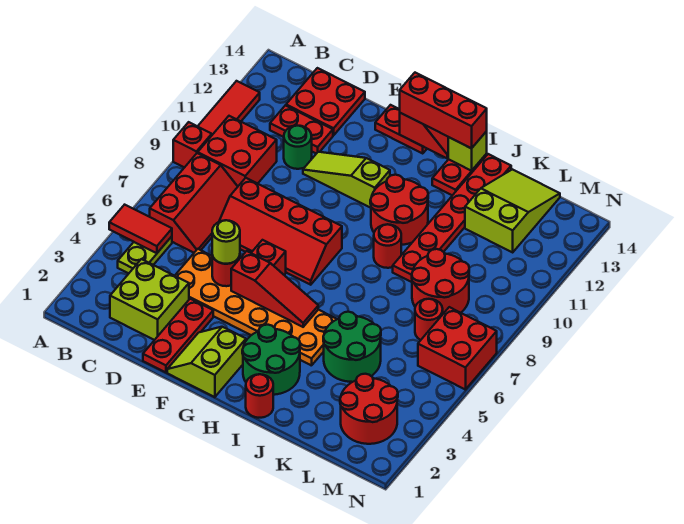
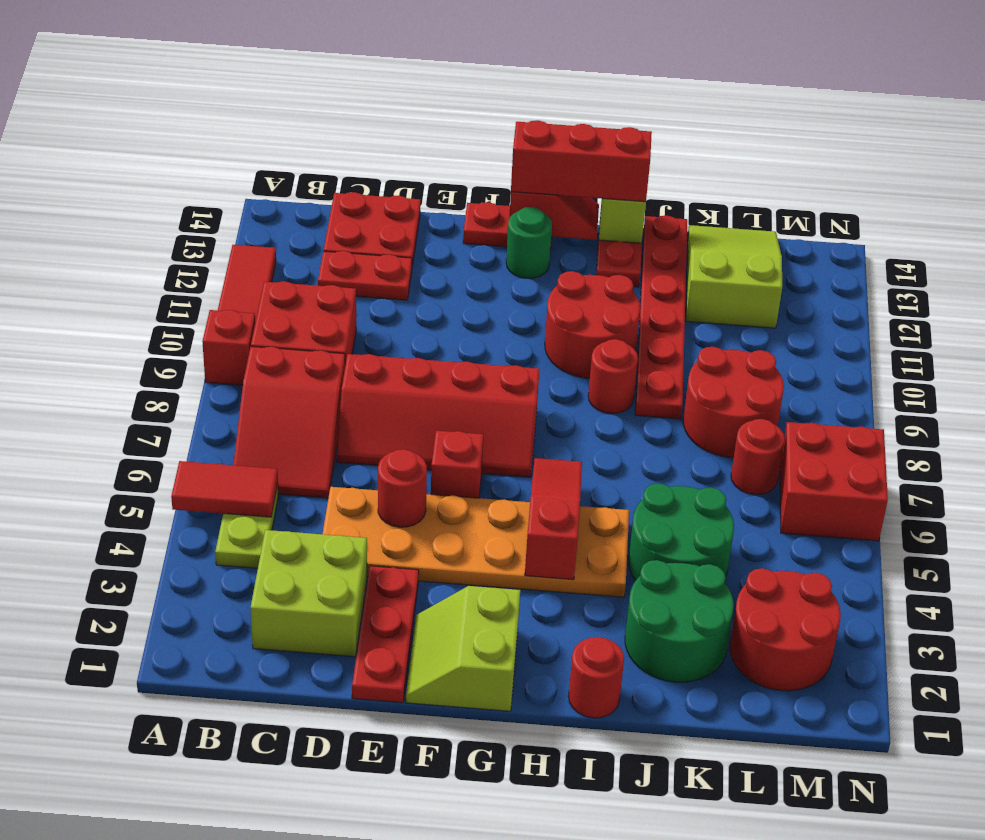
red 2x3 slope [150,153,238,253] -> red 2x3 slope turned to [233,347,345,498]
green 1x1 round brick [284,126,312,169] -> green 1x1 round brick moved to [506,207,552,278]
lime 1x1 round brick [212,220,240,264] -> none
lime 1x3 slope [303,152,390,208] -> none
red 1x3 slope [231,251,318,327] -> red 1x3 slope turned to [525,458,582,580]
green 2x2 round brick [242,325,300,395] -> green 2x2 round brick moved to [625,560,734,682]

